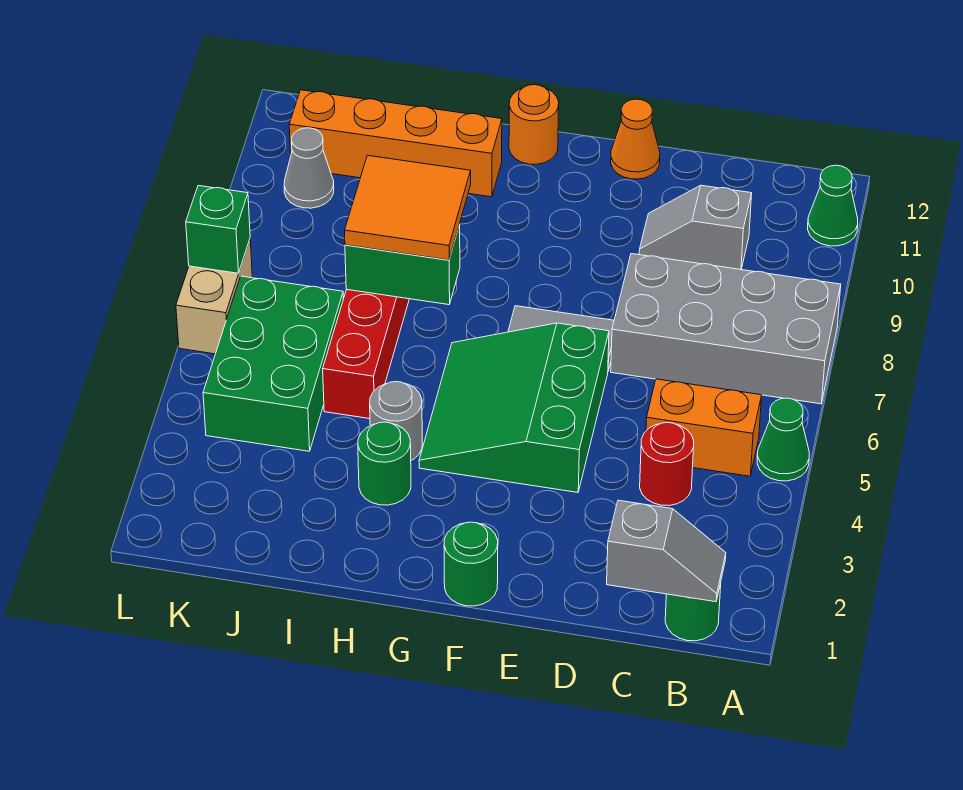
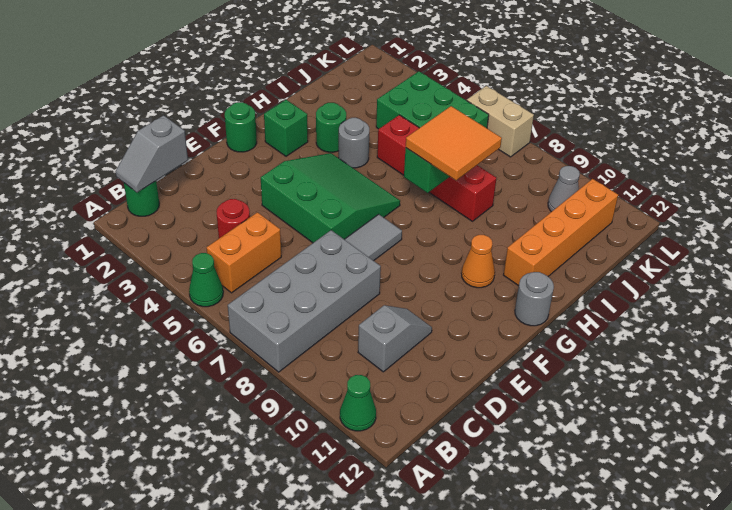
orange 1x1 cone [611,99,660,179] -> orange 1x1 cone moved to [462,235,495,288]
orange 1x1 round brick [509,85,559,164] -> grey 1x1 round brick [515,272,554,326]
green 1x1 brick [186,186,250,273] -> green 1x1 brick moved to [264,100,308,156]

